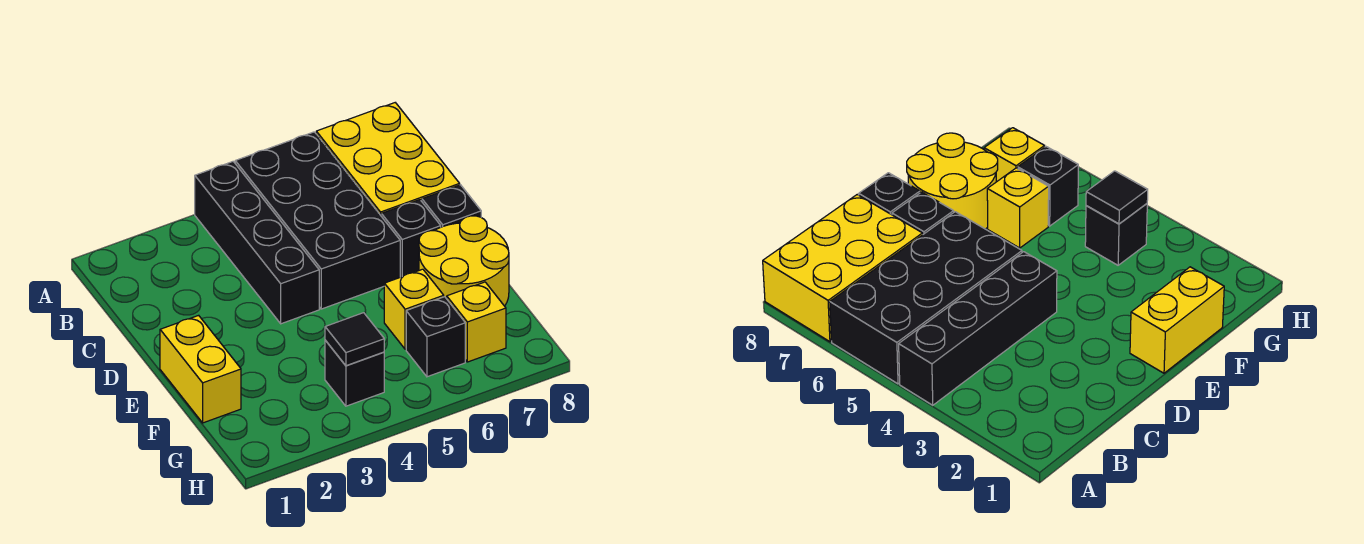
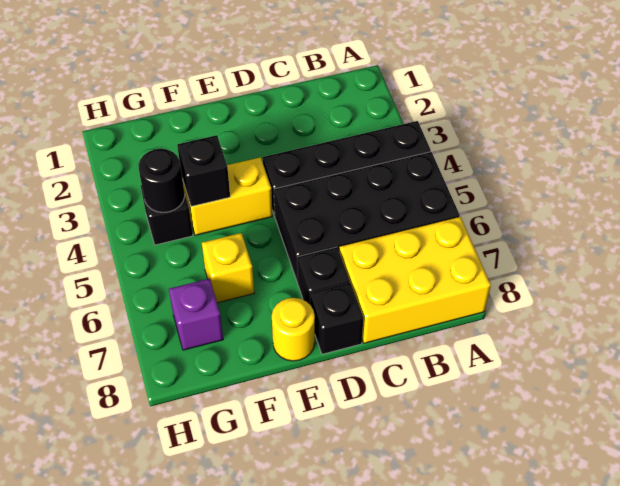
yellow 1x2 brick [160,315,241,423] -> yellow 1x2 brick moved to [183,157,273,235]
yellow 2x2 round brick [419,216,509,306] -> yellow 1x1 round brick [272,298,315,361]
black 1x1 tile [325,313,384,366] -> black 1x1 round brick [138,149,185,212]
black 1x1 brick [406,297,465,377] -> black 1x1 brick moved to [177,135,230,207]
yellow 1x1 brick [447,282,506,362] -> purple 1x1 brick [169,279,223,350]

